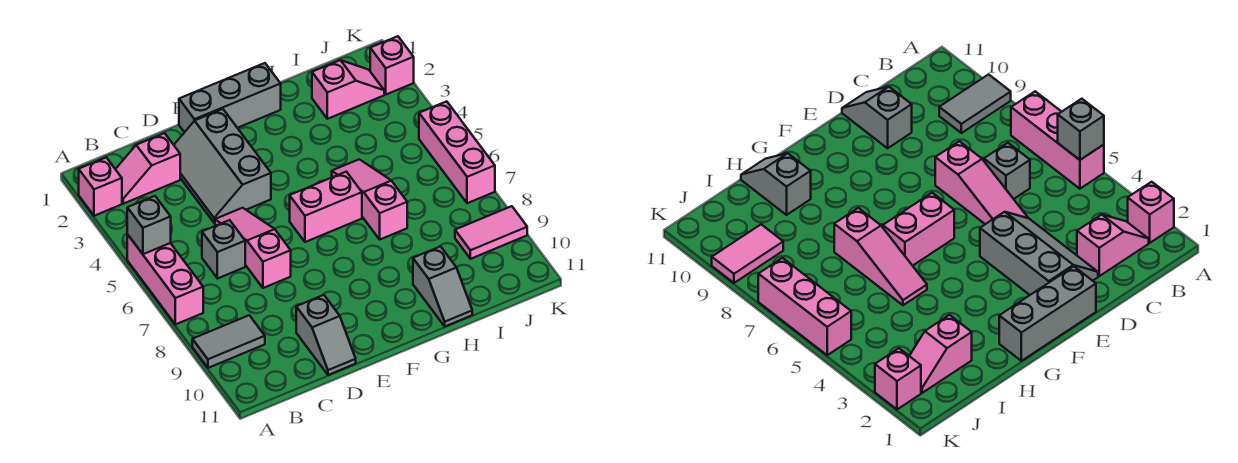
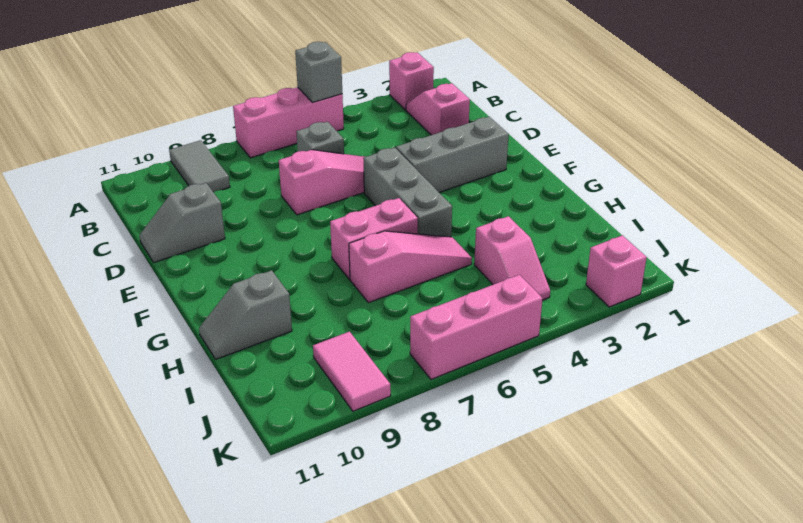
grey 1x3 brick [179,63,281,132] -> grey 1x3 brick moved to [363,148,452,237]
pink 1x2 brick [290,172,362,242] -> pink 1x2 brick turned to [330,198,418,279]
pink 1x2 slope [312,60,384,119] -> pink 1x2 slope moved to [474,216,550,300]

